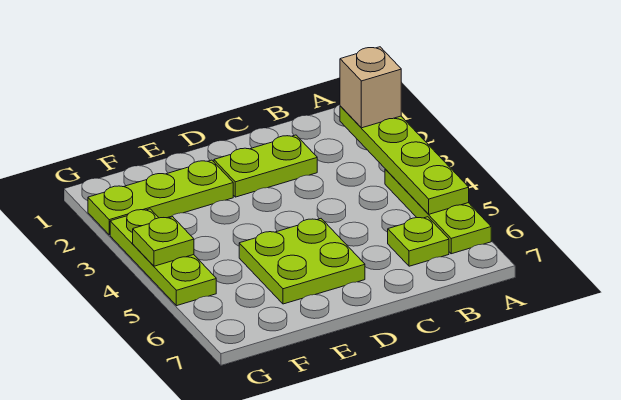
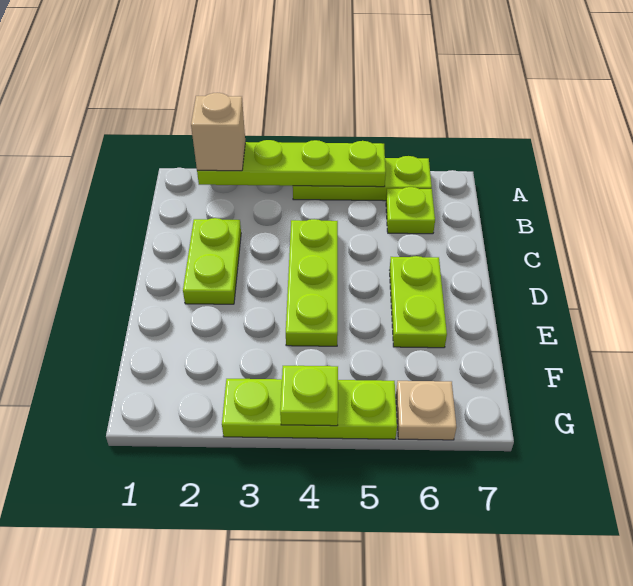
lime 2x2 plate [239,219,365,304] -> lime 1x2 plate [390,256,447,348]
lime 1x3 plate [88,160,233,235] -> lime 1x3 plate moved to [286,219,338,346]
none -> tan 1x1 plate [396,381,457,440]

